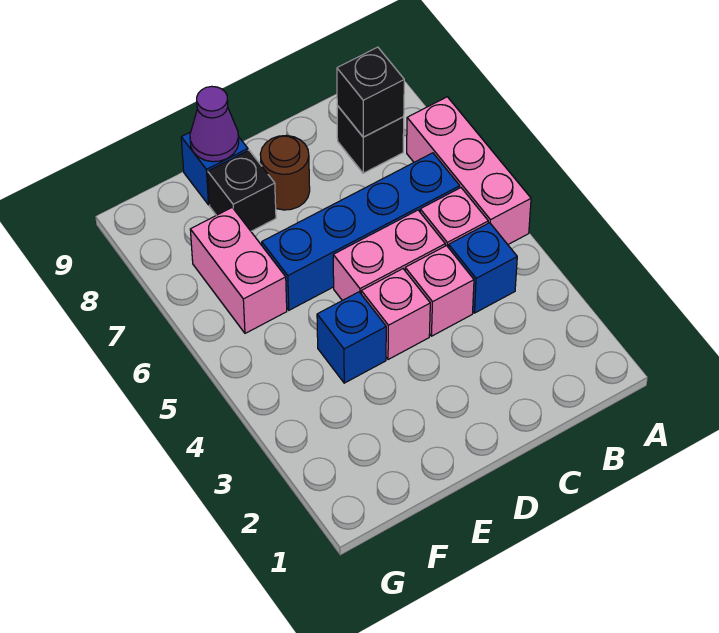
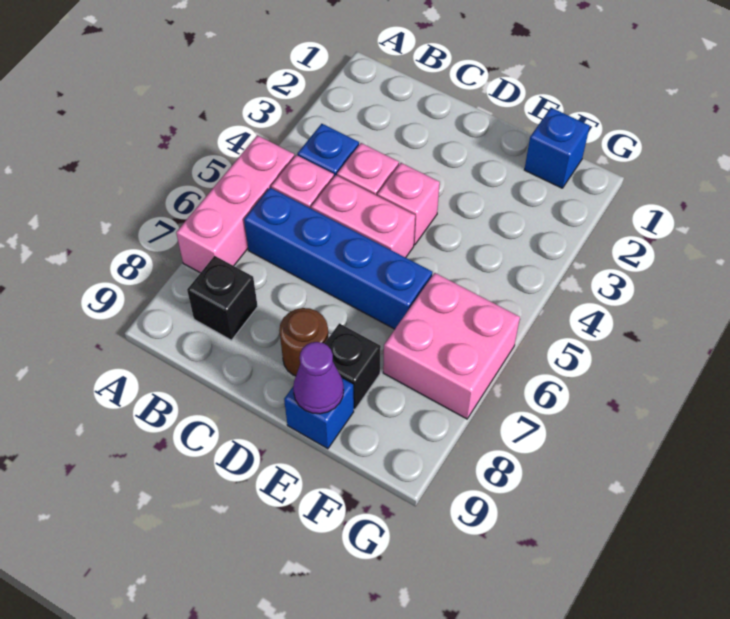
black 1x1 brick [337,47,404,137] -> none
blue 1x1 brick [317,292,386,383] -> blue 1x1 brick moved to [524,108,590,188]
pink 1x2 brick [190,208,287,333] -> pink 2x2 brick [383,273,520,419]

